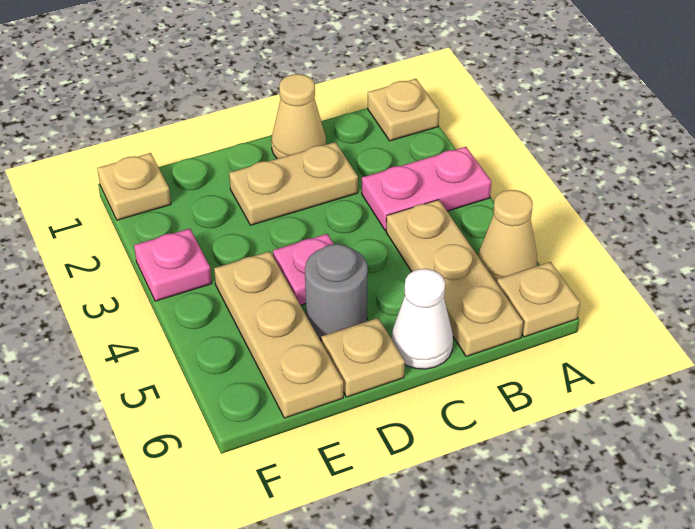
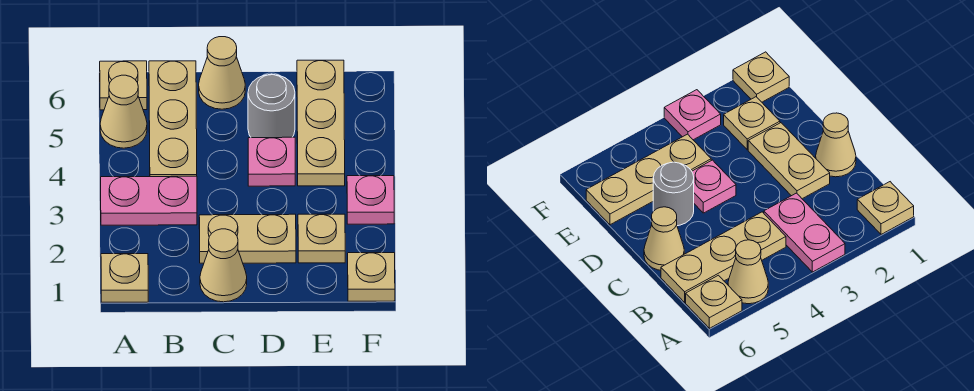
white 1x1 cone [391,269,453,369] -> tan 1x1 cone [199,37,245,109]
tan 1x1 plate [321,318,405,397] -> tan 1x1 plate moved to [298,214,345,263]

